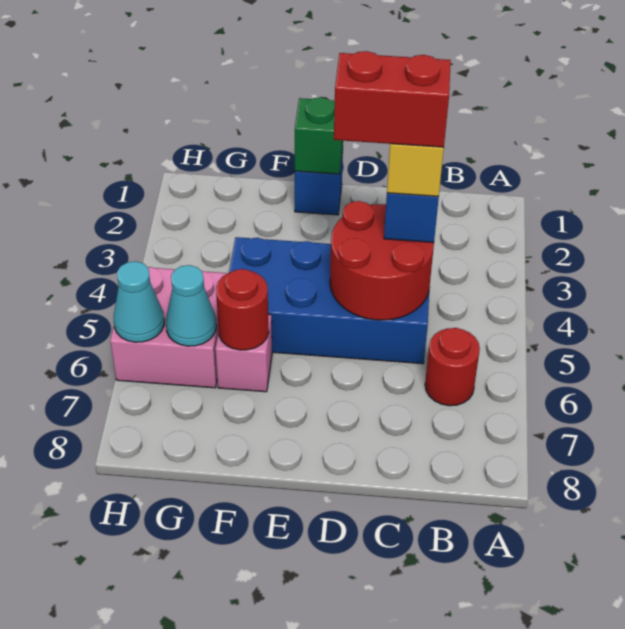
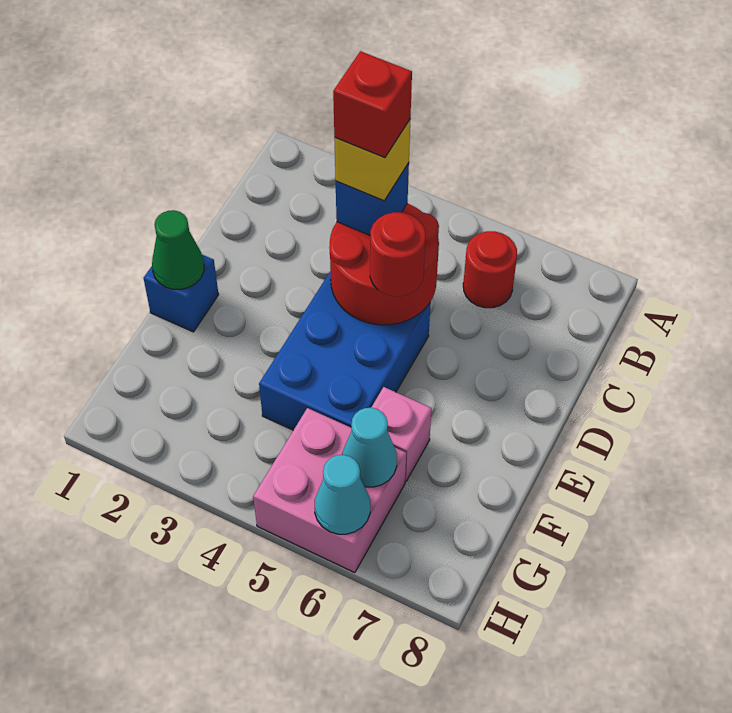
blue 2x4 brick [229,237,430,364] -> blue 2x3 brick [259,271,431,430]
red 1x2 brick [334,51,451,147] -> red 1x1 brick [333,51,412,158]
green 1x1 brick [295,97,343,174] -> green 1x1 cone [152,210,204,289]
red 1x1 round brick [216,269,269,350] -> red 1x1 round brick moved to [370,212,425,296]

